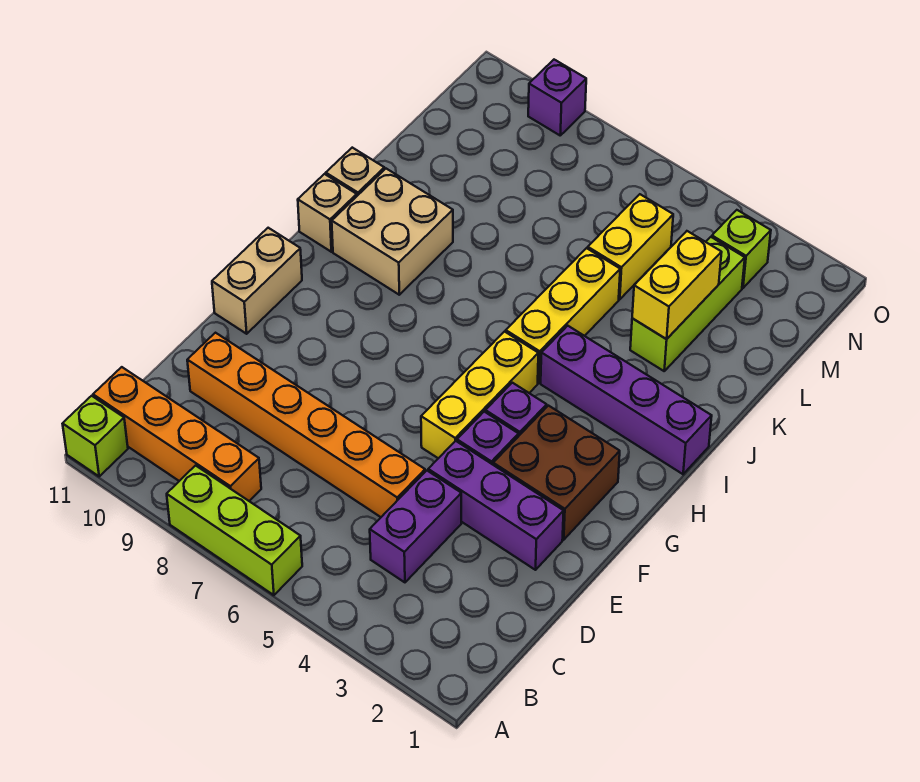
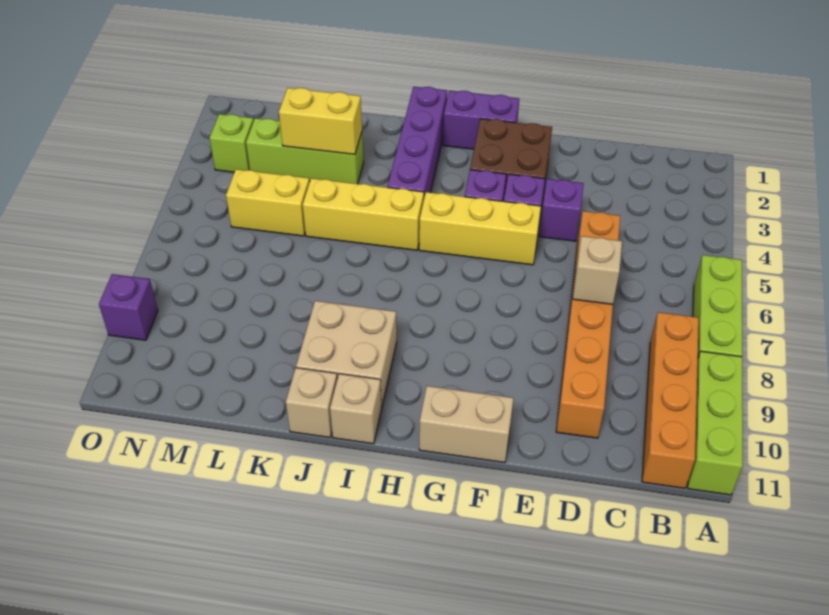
lime 1x1 brick [63,396,128,476] -> lime 1x3 brick [688,351,743,495]
purple 1x2 brick [370,471,461,582] -> purple 1x2 brick moved to [443,91,519,149]
none -> tan 1x1 brick [573,236,622,304]
purple 1x3 brick [428,441,564,570] -> purple 1x1 brick [539,179,584,241]

